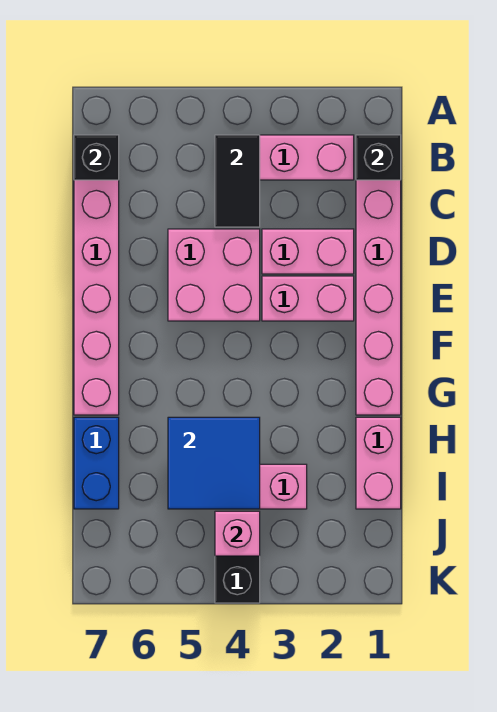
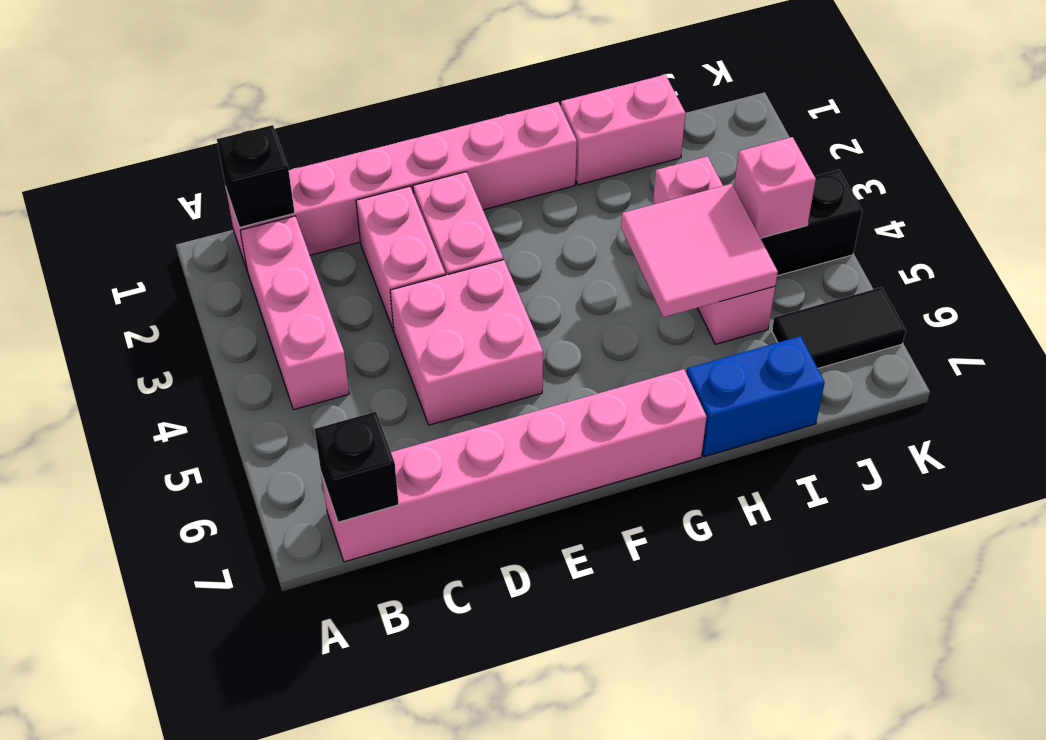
black 1x2 tile [215,135,260,227] -> black 1x2 tile moved to [772,287,906,368]
blue 2x2 tile [168,417,260,509] -> pink 2x2 tile [621,184,778,317]

